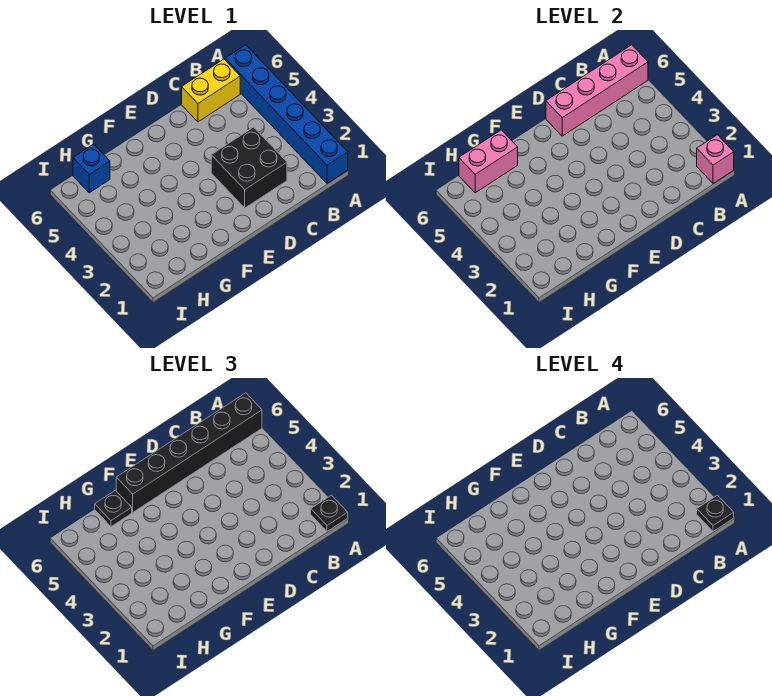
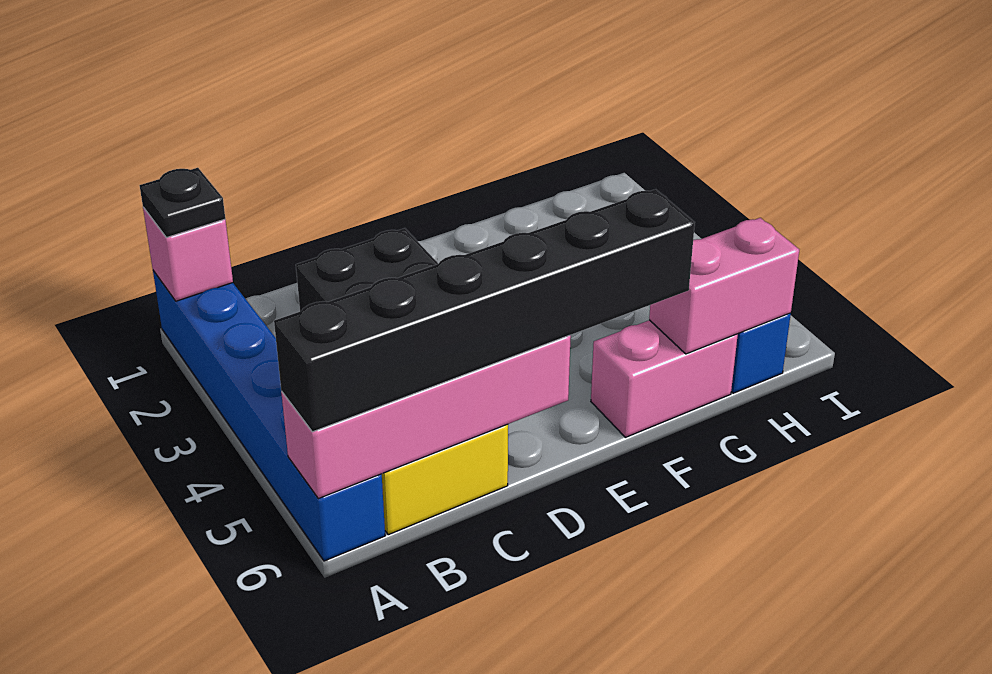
black 1x1 plate [697,495,734,531] -> none
none -> pink 1x2 brick [591,320,738,437]
black 1x1 plate [95,490,132,527] -> none

